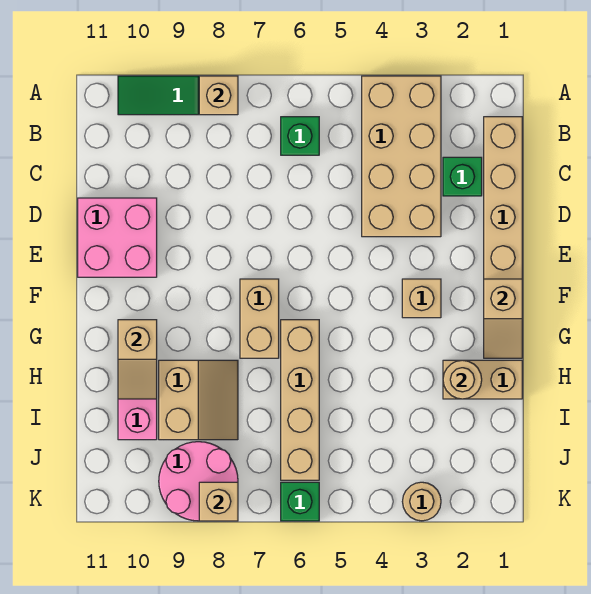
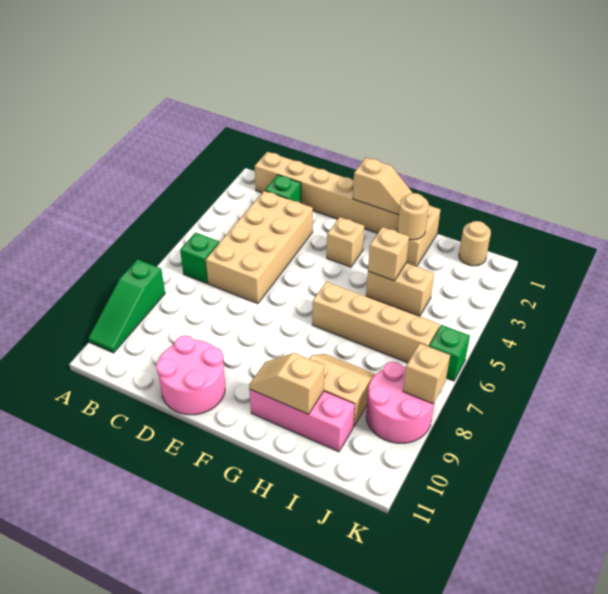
tan 2x4 brick [362,76,441,237] -> tan 2x4 brick turned to [206,191,313,304]
tan 1x1 brick [199,76,238,115] -> tan 1x1 brick moved to [368,227,409,281]
pink 2x2 brick [78,198,157,277] -> pink 2x2 round brick [156,335,225,415]
tan 1x2 brick [240,279,279,358] -> tan 1x2 brick moved to [366,263,434,316]
tan 1x2 slope [118,320,157,399] -> tan 1x2 slope turned to [249,353,324,414]
tan 1x1 round brick [402,482,441,521] -> tan 1x1 round brick moved to [459,221,491,266]

